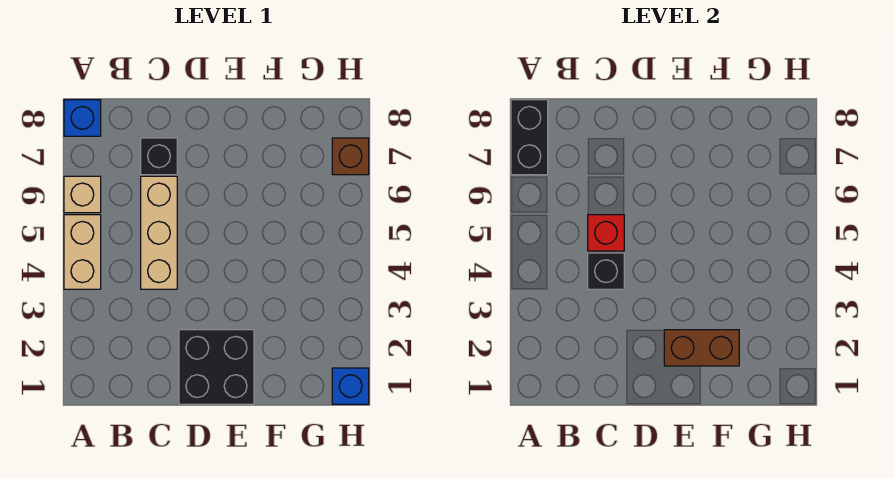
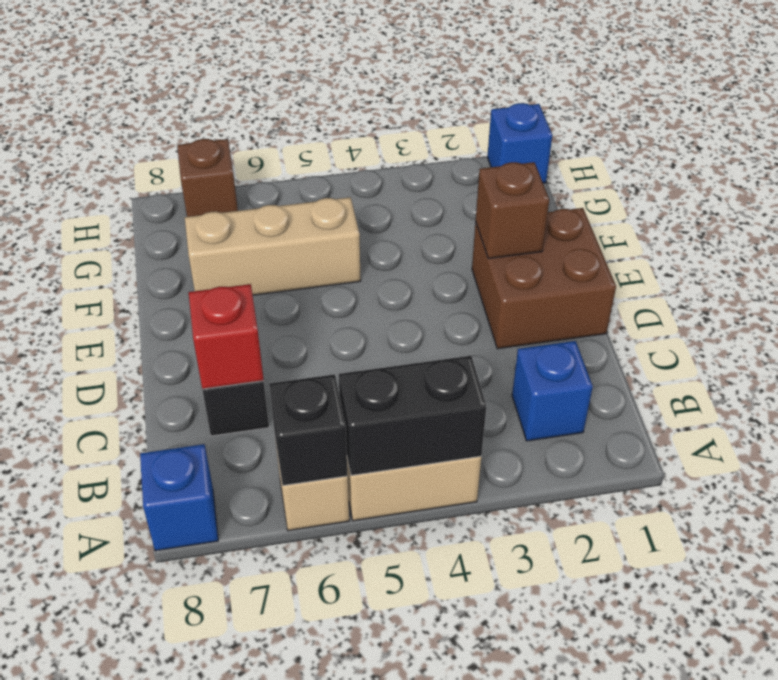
black 1x2 brick [511,100,548,175] -> black 1x2 brick moved to [339,356,486,475]
none -> blue 1x1 brick [512,341,593,441]
tan 1x3 brick [141,176,177,289] -> tan 1x3 brick moved to [185,197,361,295]
black 1x1 brick [588,253,624,289] -> black 1x1 brick moved to [269,374,347,486]
red 1x1 brick [588,215,624,251] -> red 1x1 brick moved to [189,284,264,389]
black 2x2 brick [179,330,254,404] -> brown 2x2 brick [472,208,616,349]
brown 1x2 brick [664,330,739,366] -> brown 1x1 brick [476,162,549,259]

